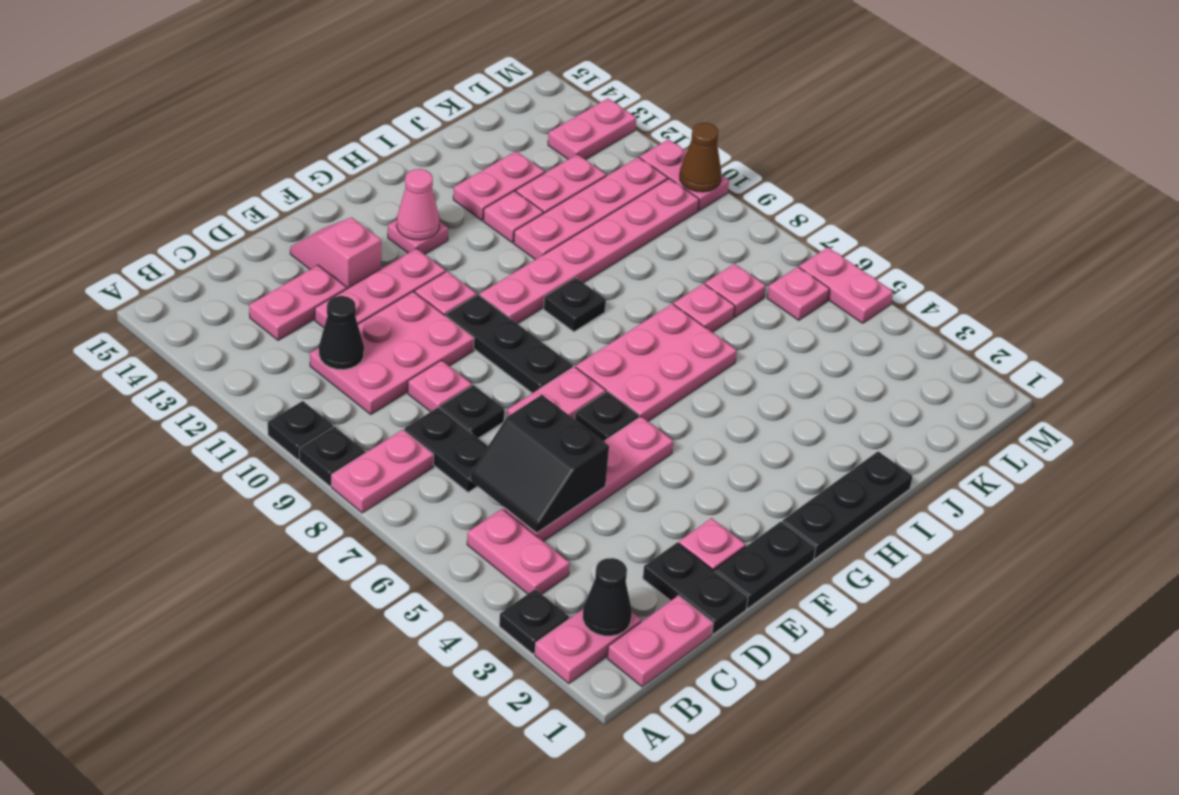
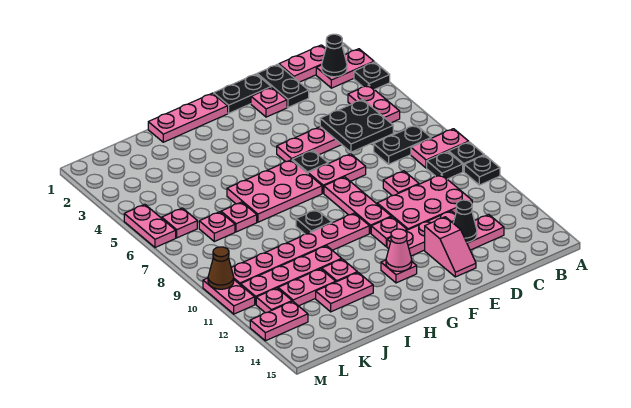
black 2x2 slope [470,395,609,533] -> black 2x2 plate [320,99,393,152]
black 1x2 plate [404,407,488,492] -> black 1x2 plate turned to [374,125,431,164]
black 1x1 cone [319,296,364,370] -> black 1x1 cone moved to [453,200,477,242]
black 1x1 plate [440,385,504,438] -> black 1x1 plate moved to [427,152,463,179]
black 1x3 plate [446,295,573,393] -> pink 1x3 plate [324,177,391,233]
black 1x3 plate [782,451,913,559] -> pink 1x3 plate [148,93,228,142]
none -> pink 1x1 plate [256,288,292,313]

